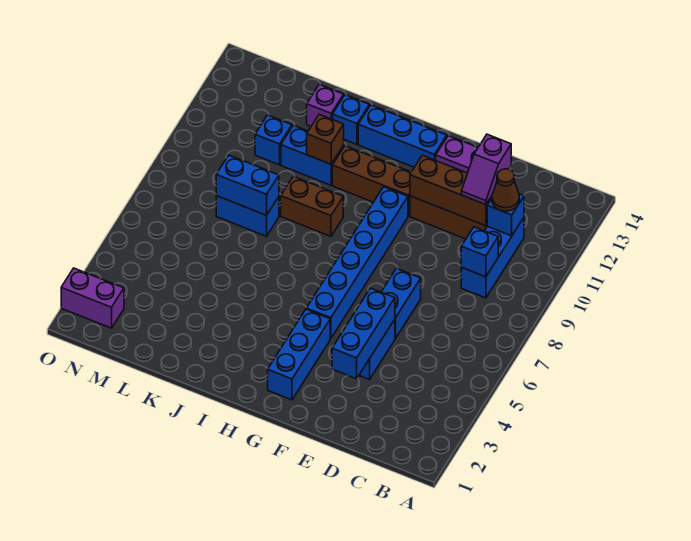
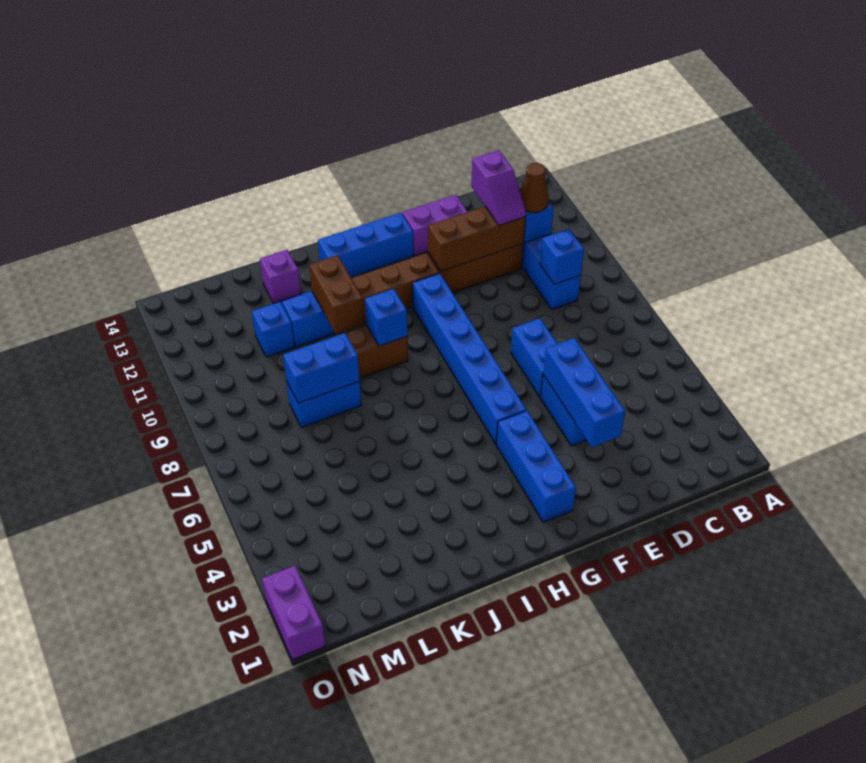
brown 1x1 brick [307,114,344,164] -> brown 1x2 brick [309,255,364,334]
blue 1x1 brick [333,95,369,144] -> blue 1x1 brick moved to [365,289,407,346]
purple 1x2 brick [61,268,124,328] -> purple 1x2 brick turned to [262,566,326,660]

